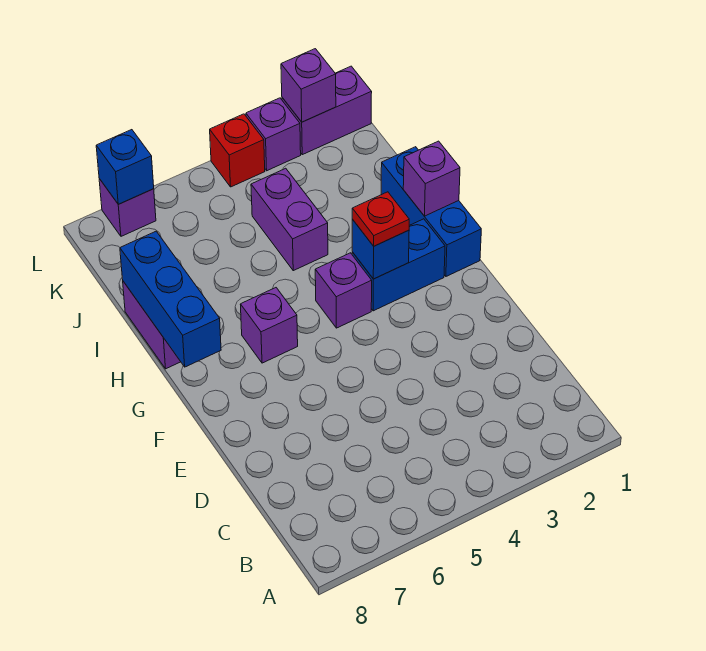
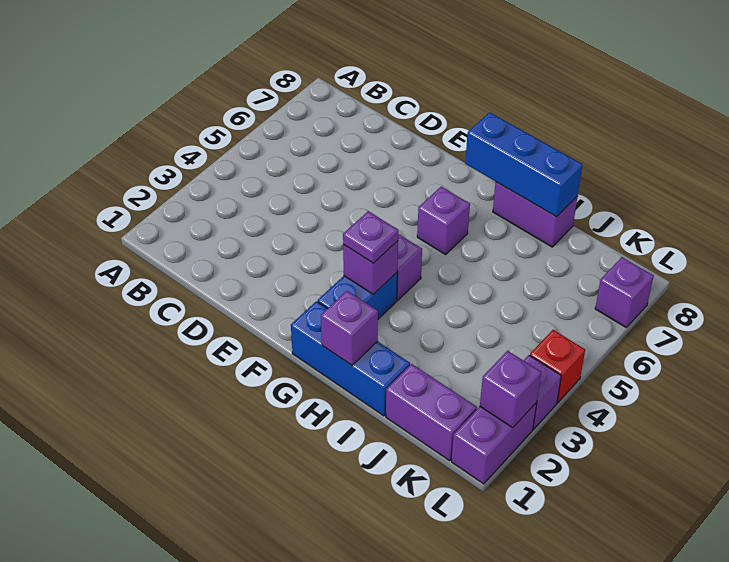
blue 1x1 brick [352,219,409,279] -> purple 1x1 brick [343,241,398,294]
red 1x1 plate [352,192,409,246] -> purple 1x1 plate [343,211,398,263]
purple 1x2 brick [251,168,328,271] -> purple 1x2 brick moved to [386,364,477,461]
blue 1x1 brick [96,130,154,204] -> none

